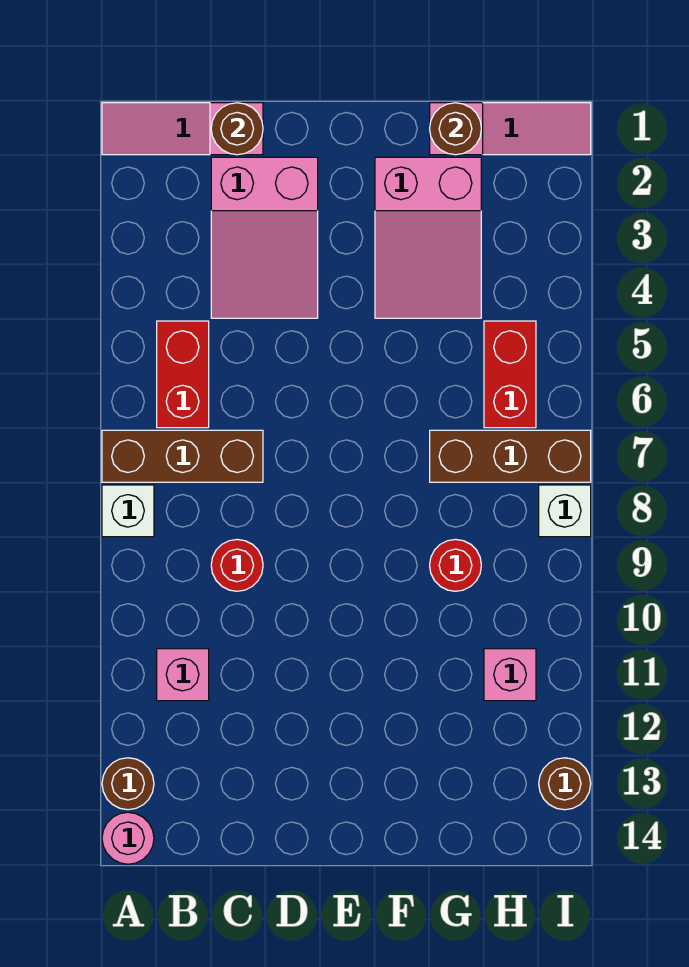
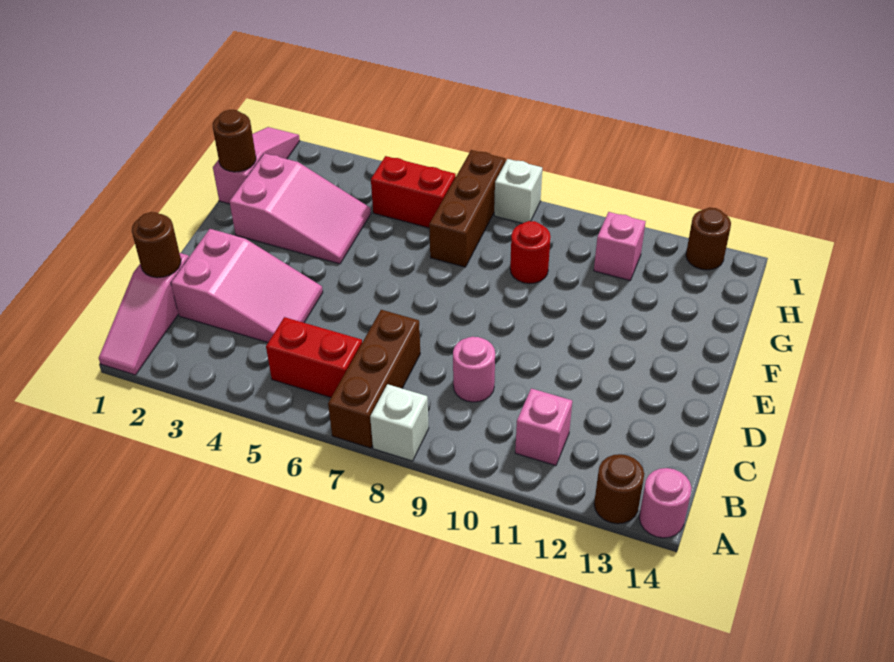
red 1x1 round brick [211,539,263,591] -> pink 1x1 round brick [453,337,495,402]

